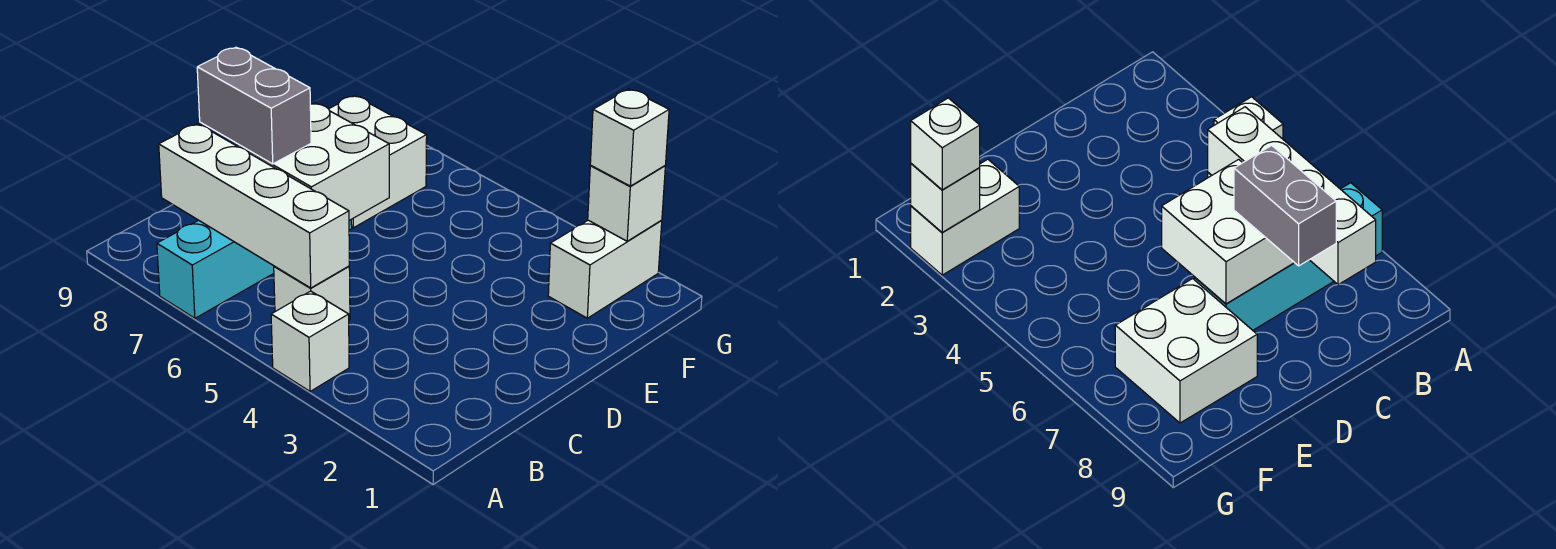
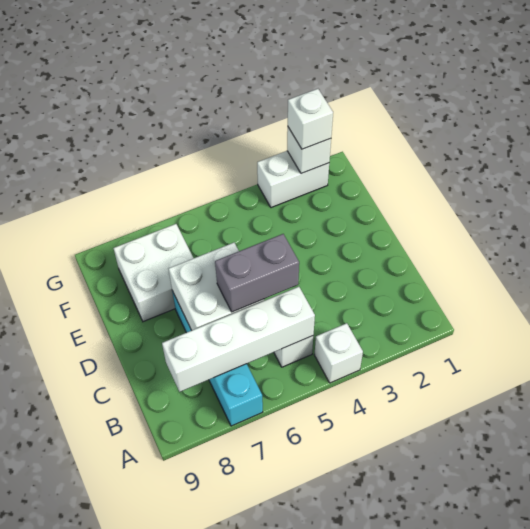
grey 1x2 brick [197,47,311,164] -> grey 1x2 brick moved to [215,234,299,312]
white 1x2 brick [548,220,662,318] -> white 1x2 brick turned to [257,151,329,208]

